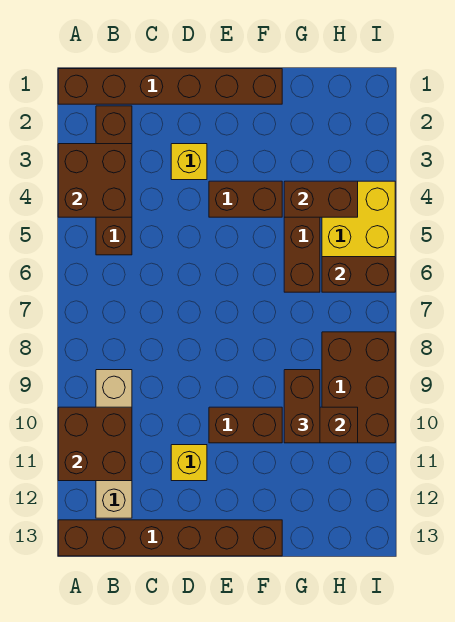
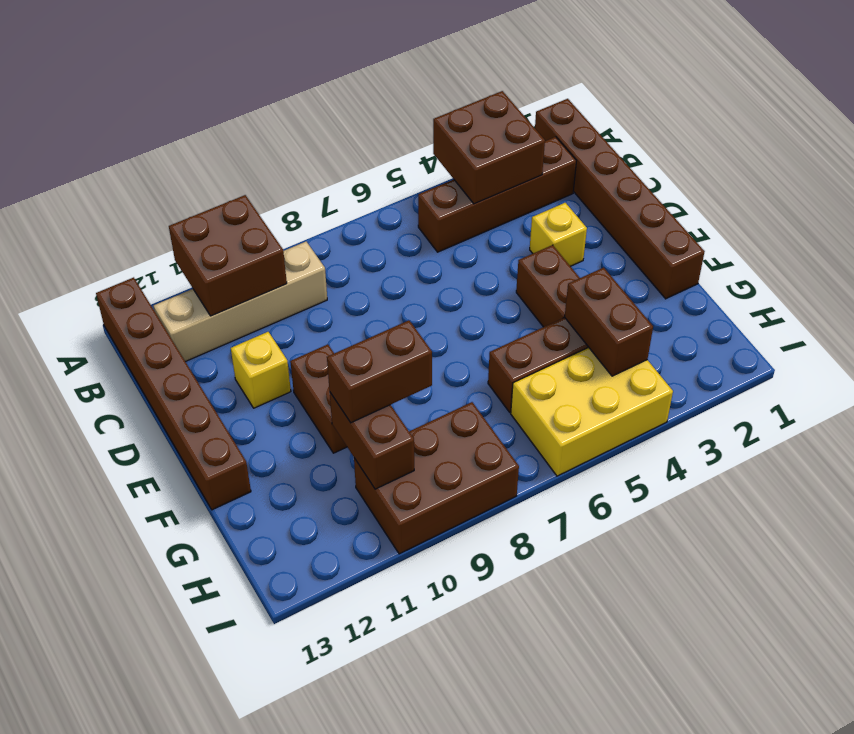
brown 1x2 brick [322,257,395,292] -> none

